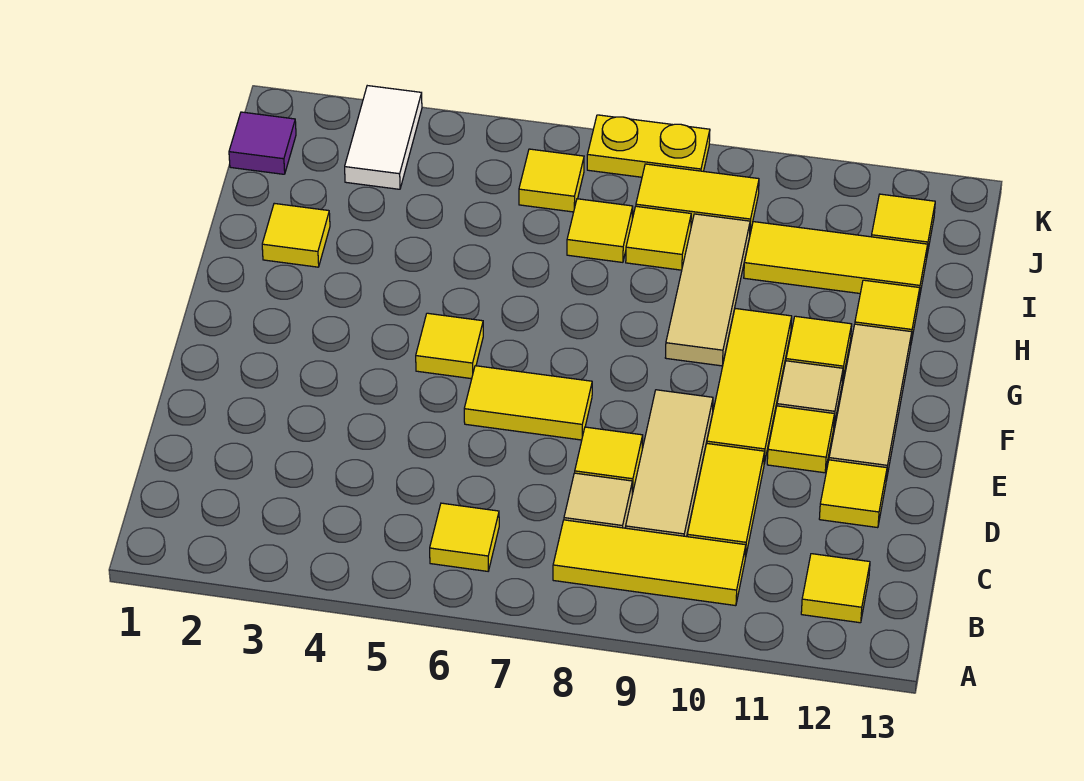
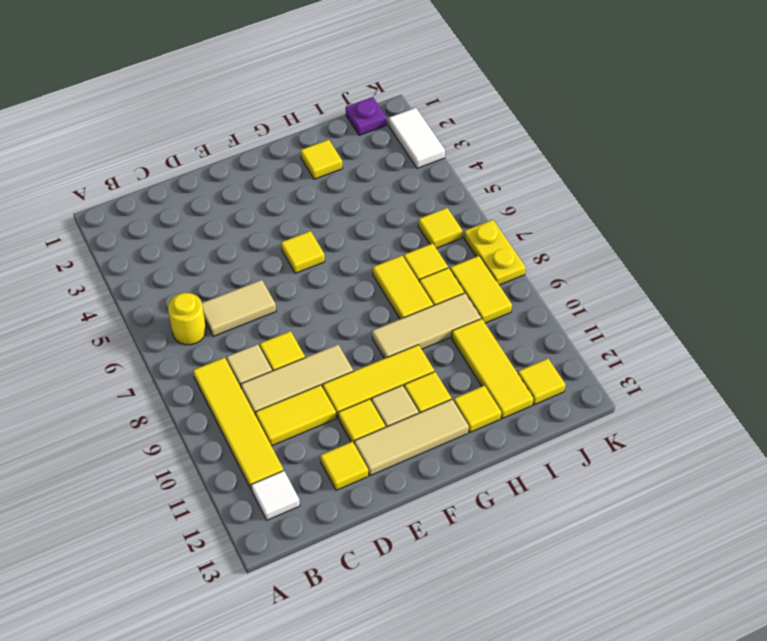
yellow 1x1 tile [430,503,499,571] -> yellow 1x1 round brick [168,293,206,345]
yellow 1x3 tile [553,520,746,606] -> yellow 1x4 tile [193,357,284,490]
yellow 1x1 tile [801,554,870,623] -> white 1x1 tile [251,471,300,520]
none -> tan 1x2 tile [202,280,276,337]
yellow 1x2 tile [464,366,592,440] -> yellow 1x2 tile moved to [373,256,433,319]
purple 1x1 tile [229,112,296,174] -> purple 1x1 plate [346,97,387,135]
white 1x2 tile [345,86,422,189] -> white 1x2 tile turned to [389,108,445,168]

